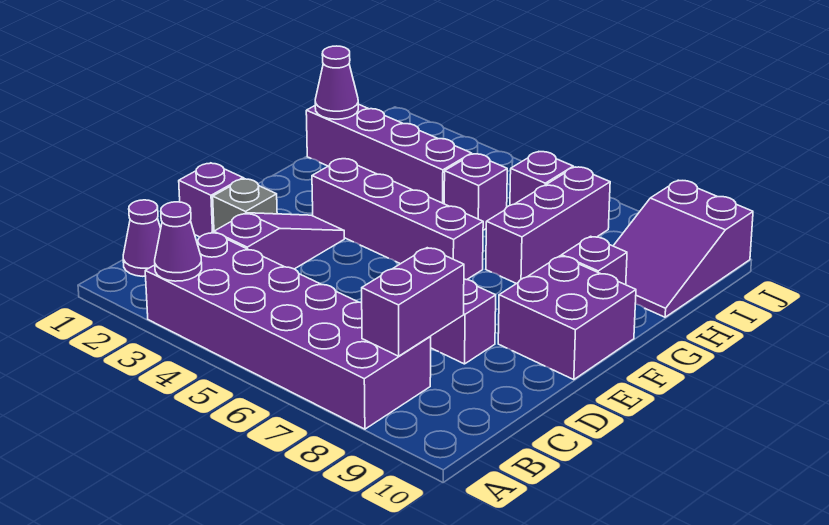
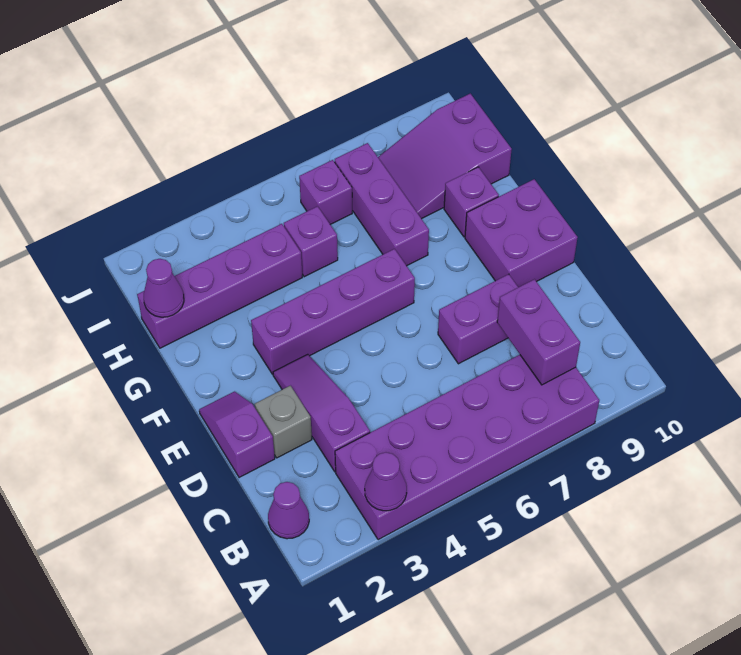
purple 2x3 slope [613,180,753,317] -> purple 2x3 slope turned to [378,94,512,219]

